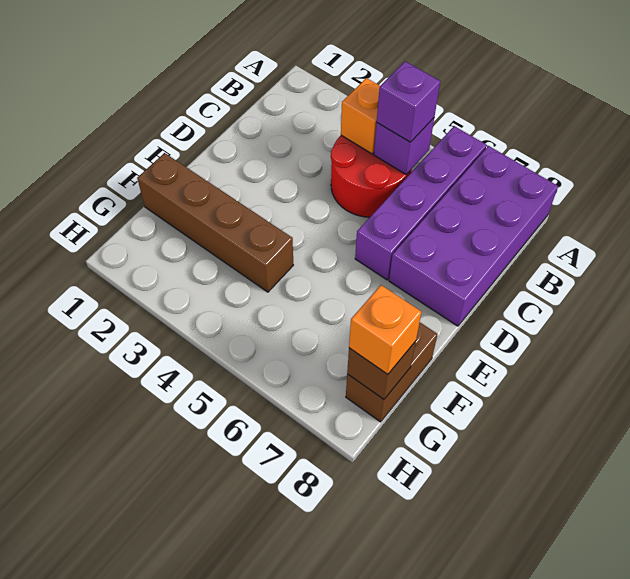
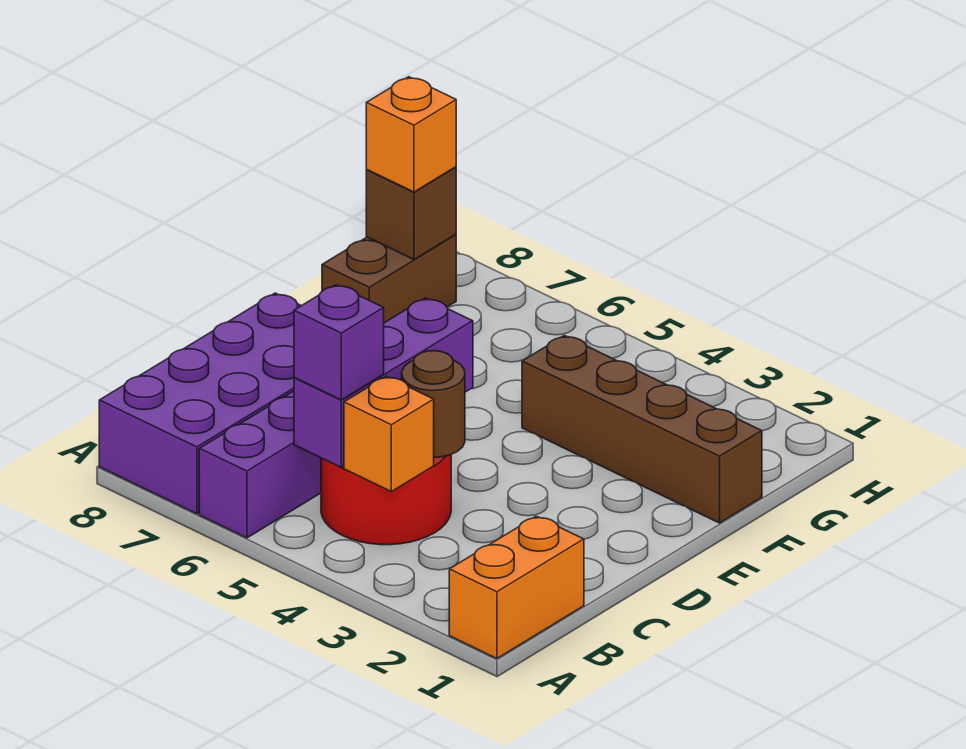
none -> orange 1x2 brick [449,516,584,659]
purple 1x1 brick [374,118,434,174] -> purple 1x3 brick [294,298,473,467]
none -> brown 1x1 round brick [402,351,465,457]

